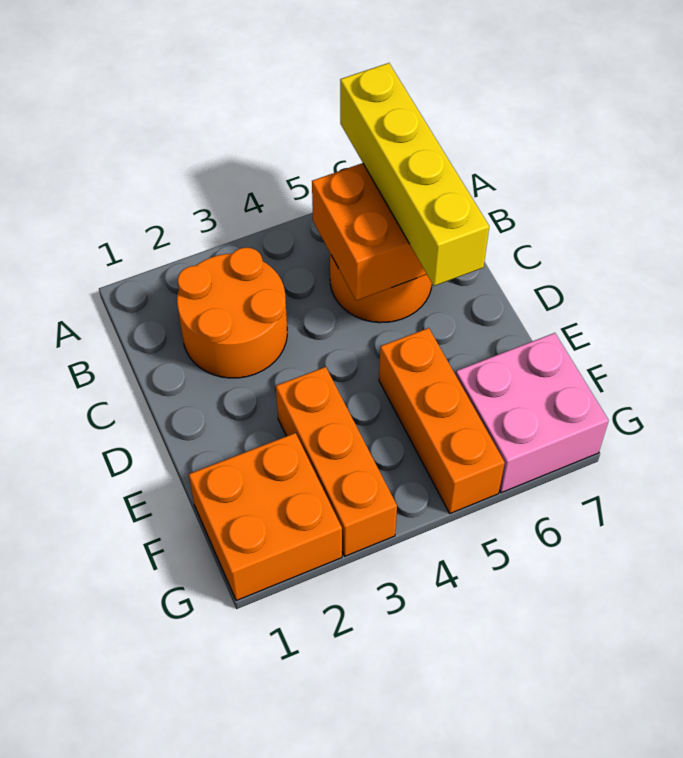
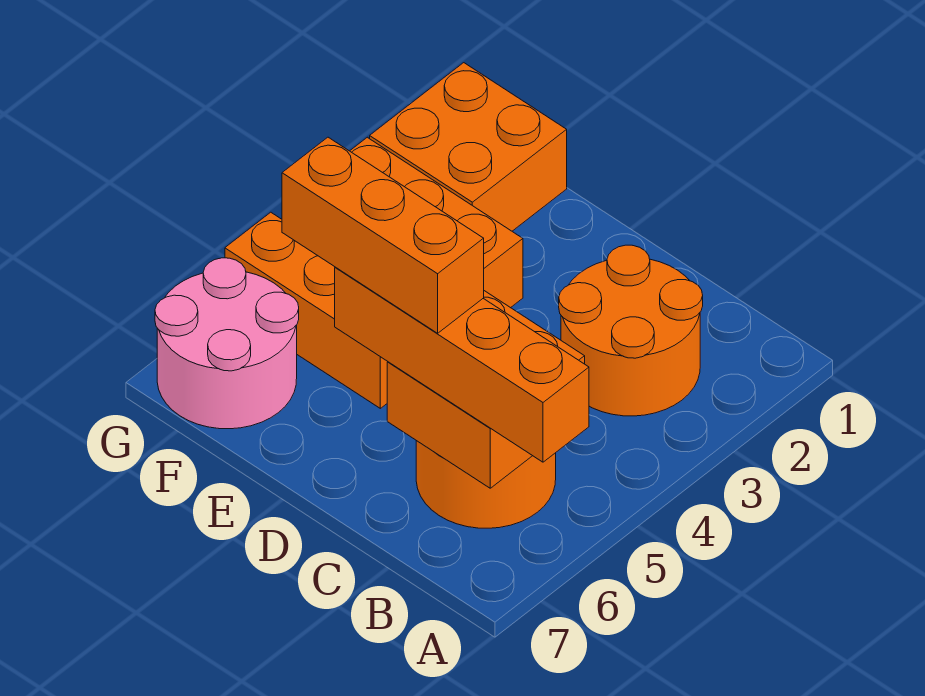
yellow 1x4 brick [340,63,489,286] -> orange 1x4 brick [335,267,589,462]
none -> orange 1x3 brick [282,137,484,333]
pink 2x2 brick [456,333,609,493] -> pink 2x2 round brick [155,258,299,429]

